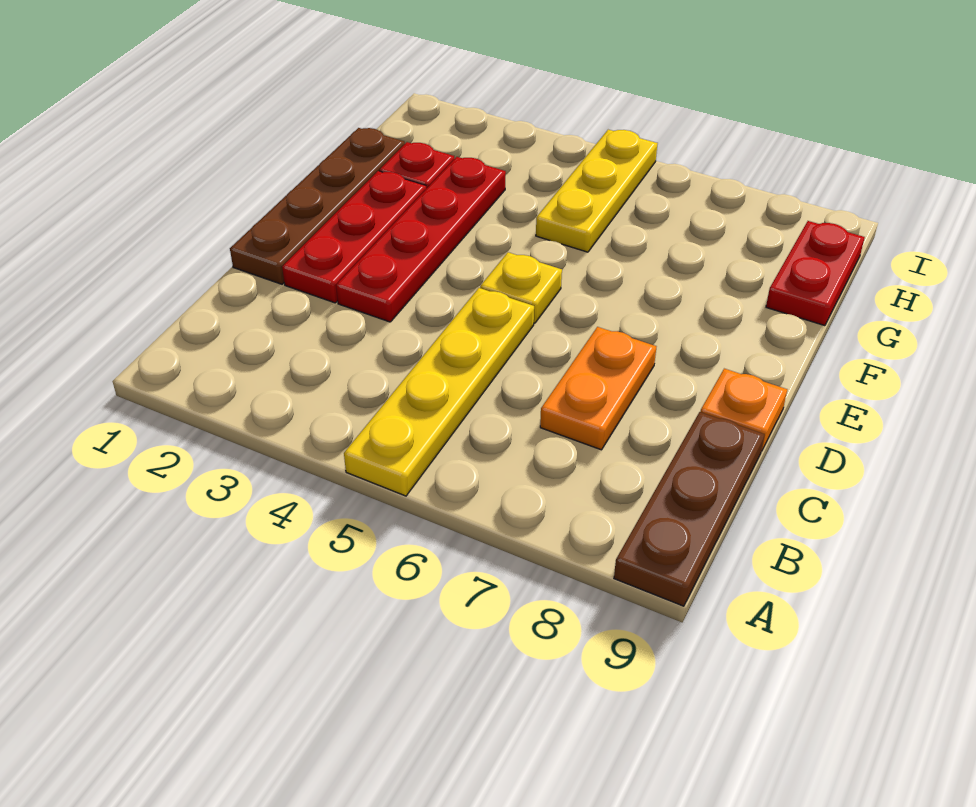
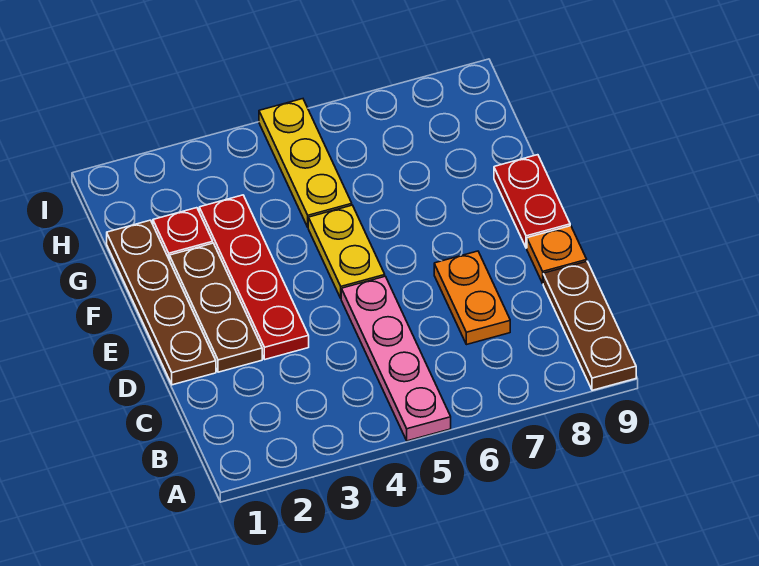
yellow 1x4 plate [344,288,534,496] -> pink 1x4 plate [341,276,451,441]
red 1x3 plate [282,171,426,303] -> brown 1x3 plate [169,243,262,372]
yellow 1x1 plate [480,252,562,323] -> yellow 1x2 plate [308,205,385,298]
red 1x2 plate [766,221,865,326] -> red 1x2 plate moved to [494,155,570,248]

